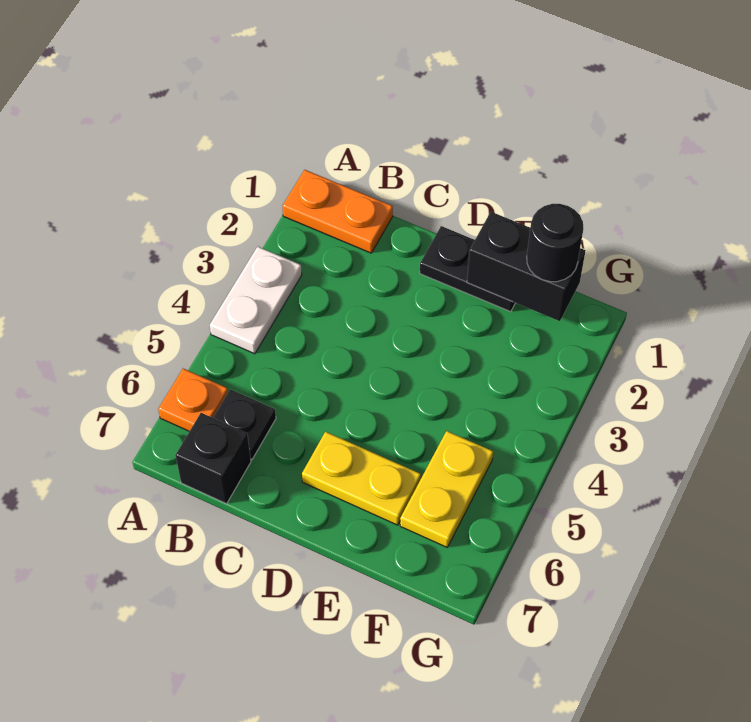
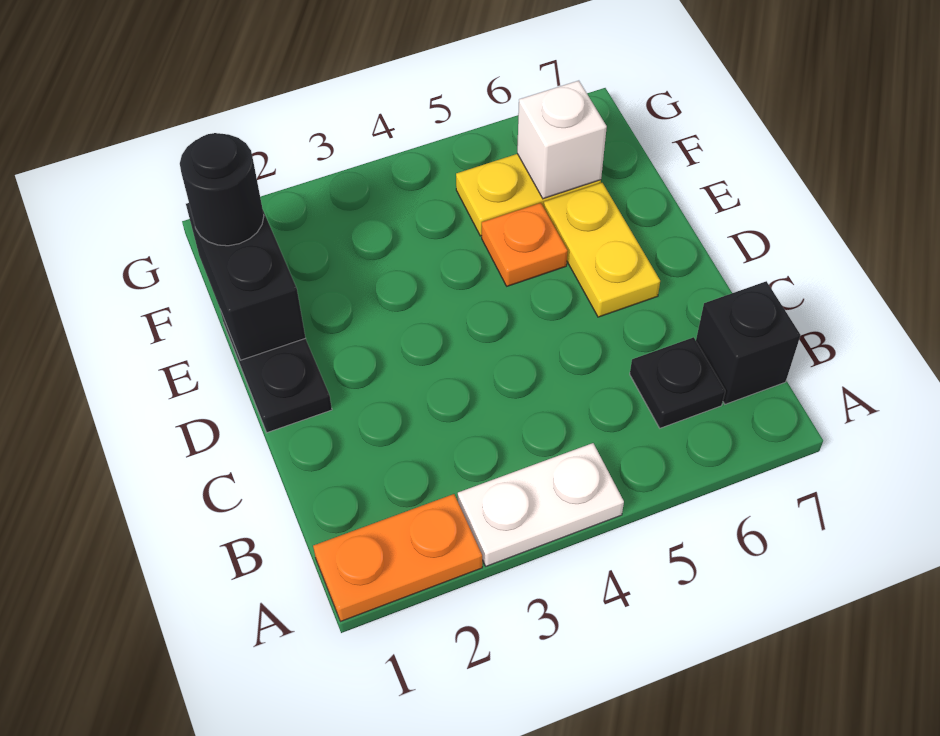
orange 1x2 plate [282,170,393,253] -> orange 1x2 plate turned to [313,494,482,621]
orange 1x1 plate [158,369,228,431] -> orange 1x1 plate moved to [482,203,568,286]
none -> white 1x1 brick [517,81,607,199]

